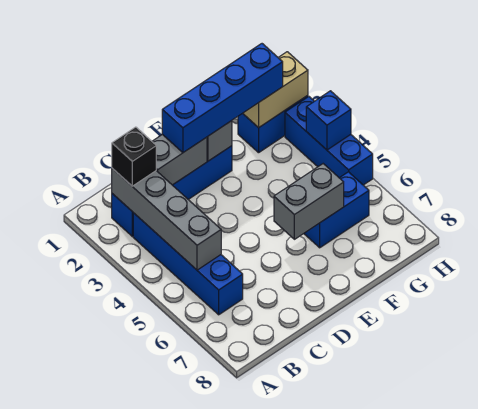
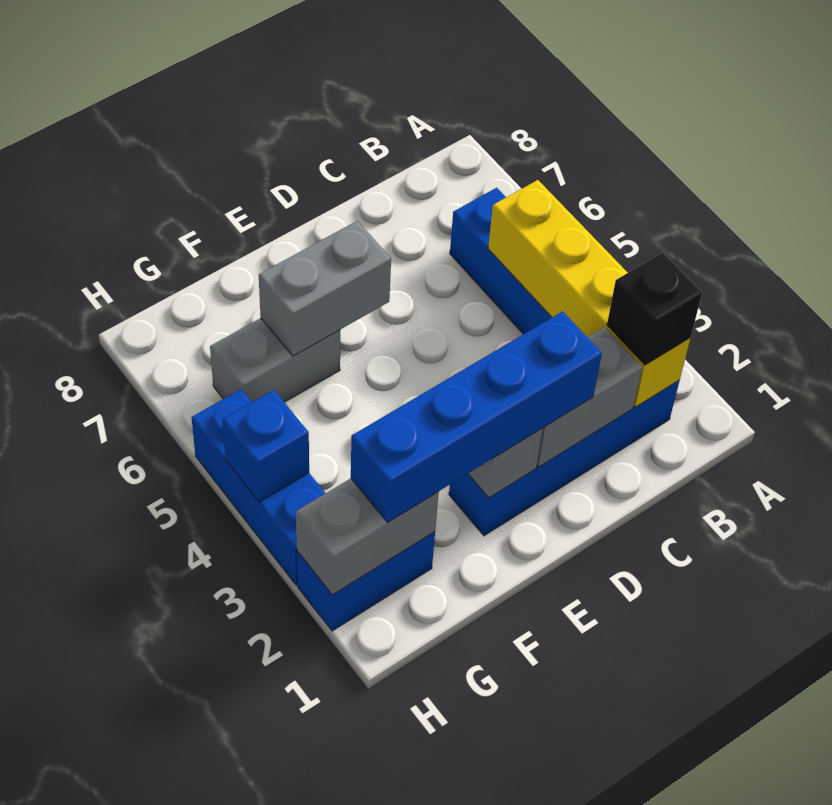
grey 1x4 brick [112,168,221,270] -> yellow 1x4 brick [488,180,690,407]
blue 1x2 brick [304,172,369,248] -> grey 1x2 brick [210,318,340,402]
tan 1x2 brick [243,52,308,128] -> grey 1x2 brick [296,478,439,595]

